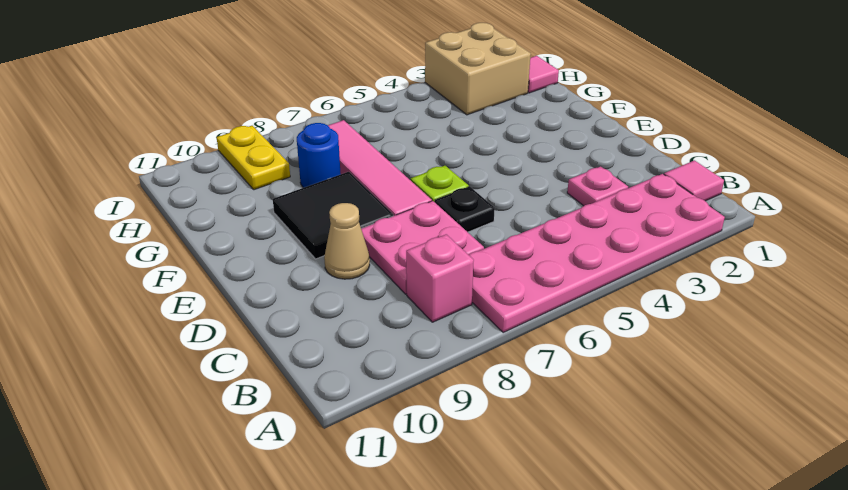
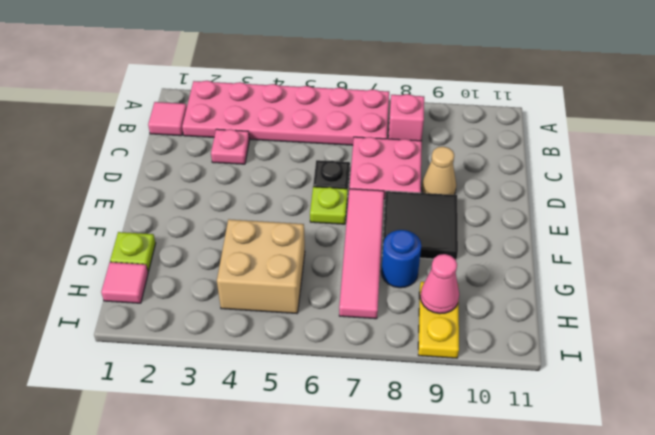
none -> lime 1x1 plate [110,232,156,272]
tan 2x2 brick [425,23,531,115] -> tan 2x2 brick moved to [217,219,305,313]
none -> pink 1x1 cone [420,254,459,314]

